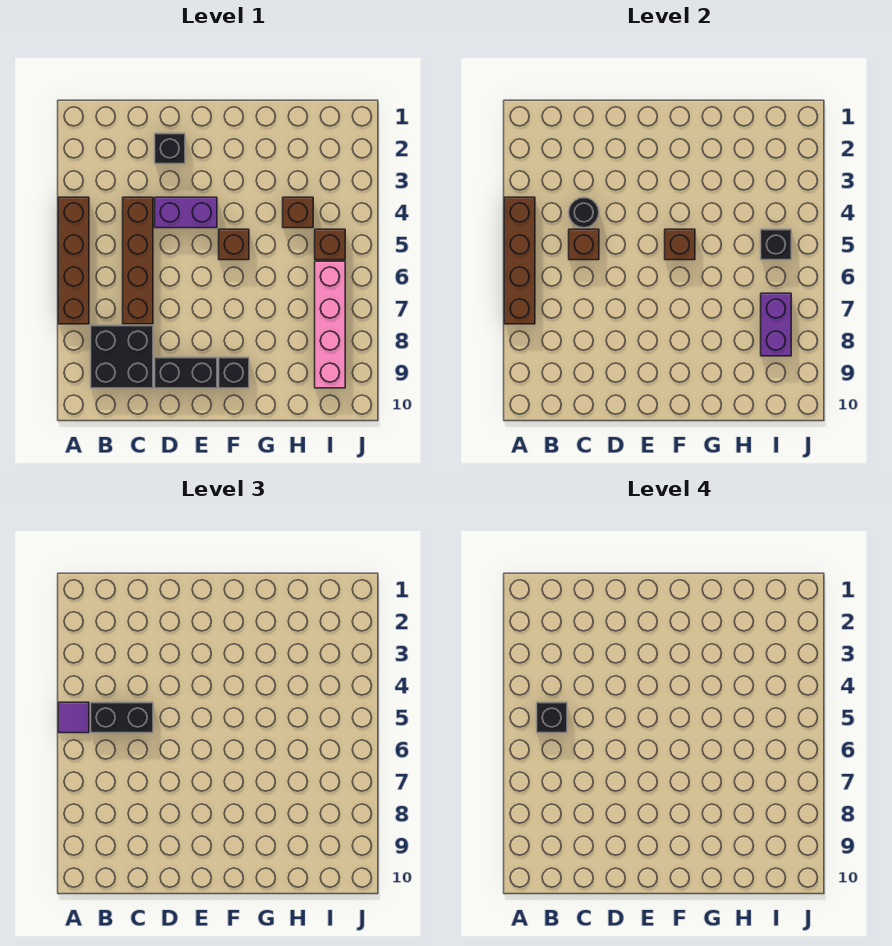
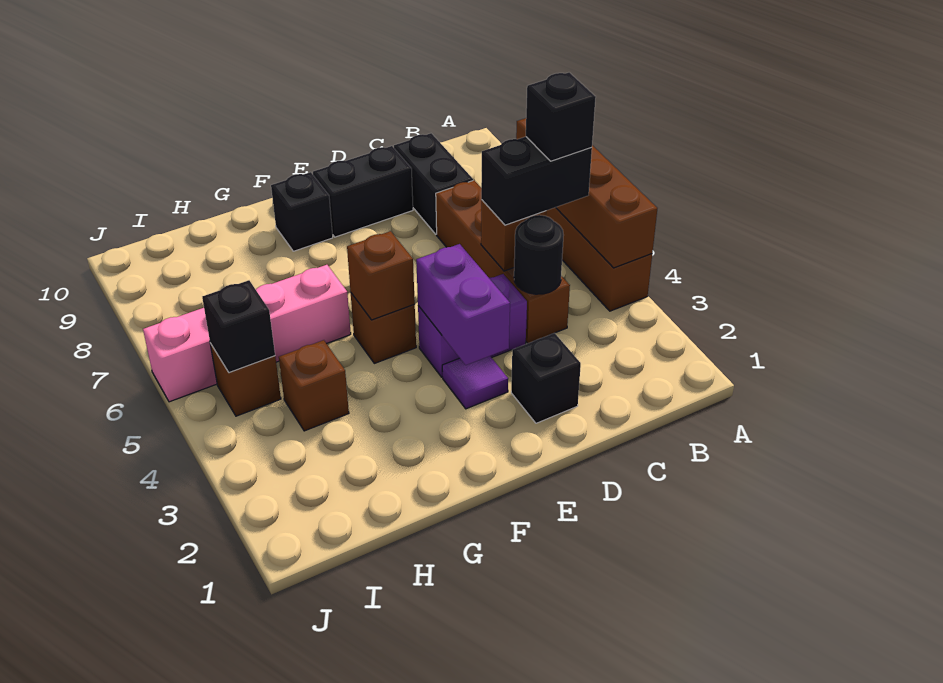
purple 1x1 tile [58,702,89,733] -> purple 1x1 tile moved to [442,356,508,409]
black 2x2 brick [91,325,153,388] -> black 1x2 brick [394,133,473,234]
pink 1x4 brick [315,261,345,388] -> pink 1x4 brick turned to [143,265,351,402]
purple 1x2 brick [761,293,791,356] -> purple 1x2 brick moved to [416,244,510,365]

